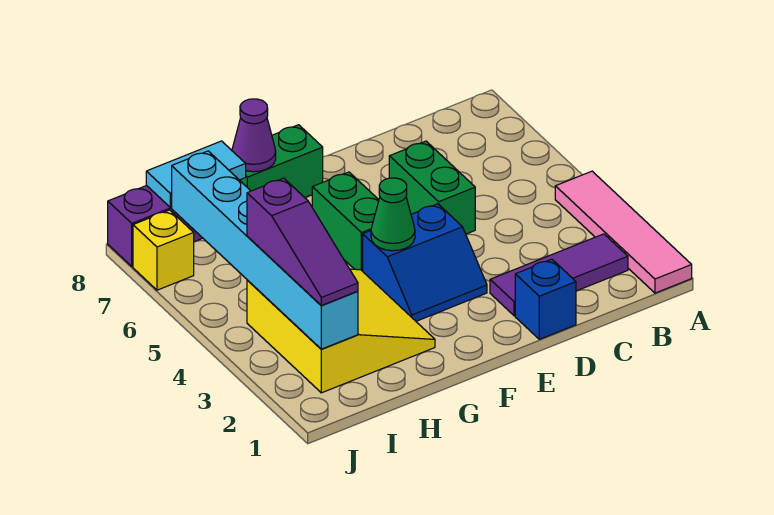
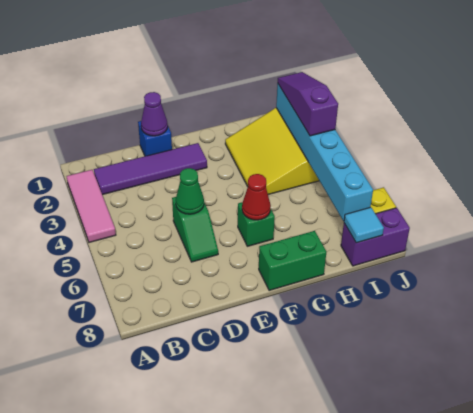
pink 1x4 tile [555,171,692,293] -> pink 1x3 tile [66,170,116,242]
purple 1x3 tile [490,234,628,316] -> purple 1x4 tile [94,143,207,195]
green 1x2 brick [389,141,475,234] -> green 1x2 slope [172,197,218,262]
blue 2x2 slope [363,204,487,321] -> none
green 1x1 cone [371,178,415,251] -> green 1x1 cone moved to [176,168,204,214]
green 1x2 brick [312,172,379,271] -> green 1x1 brick [238,202,275,246]
none -> red 1x1 cone [242,174,271,220]
purple 1x1 cone [232,99,276,172] -> purple 1x1 cone moved to [141,92,168,136]
cyan 1x2 tile [146,141,246,207] -> cyan 1x1 tile [344,207,384,243]

